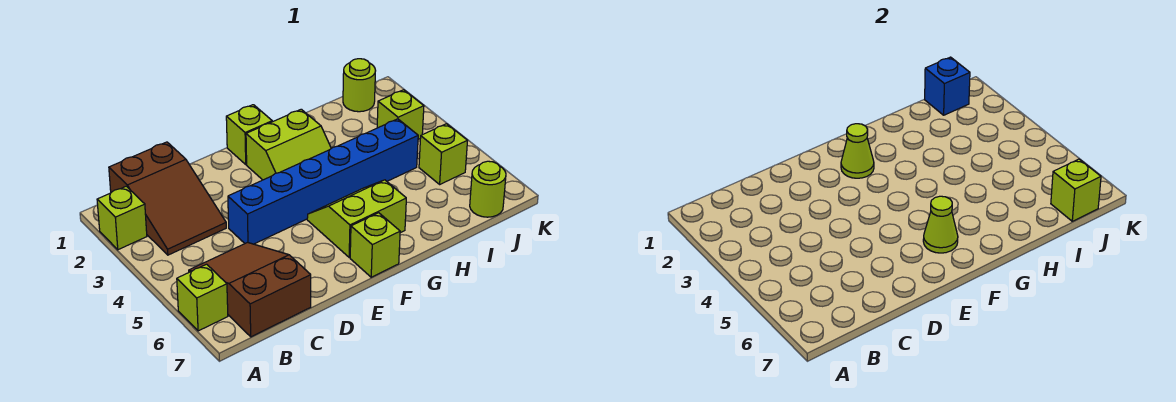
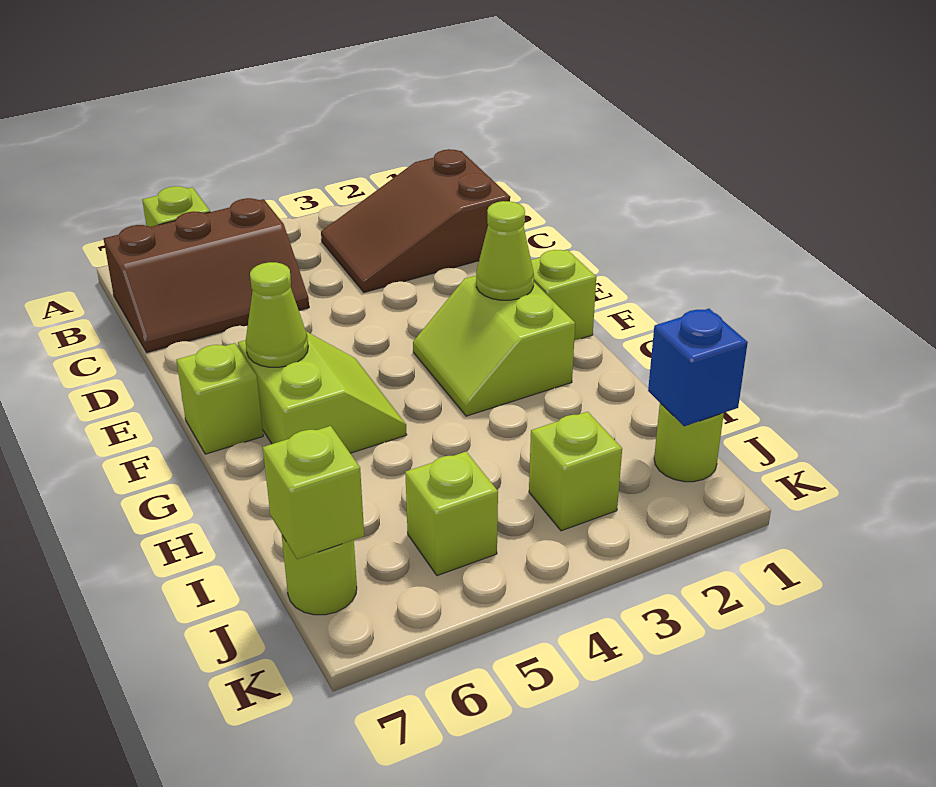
lime 1x1 brick [97,186,147,250] -> none
brown 2x3 slope [189,242,311,337] -> brown 2x3 slope turned to [104,198,309,352]
blue 1x6 brick [228,119,418,244] -> none

